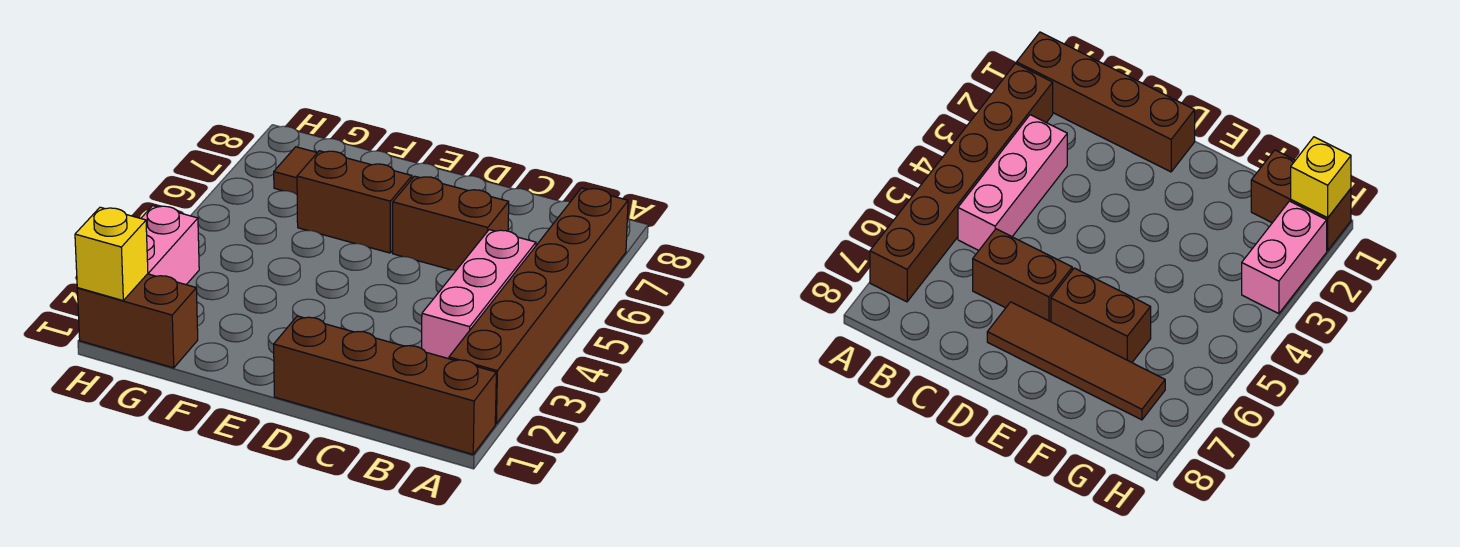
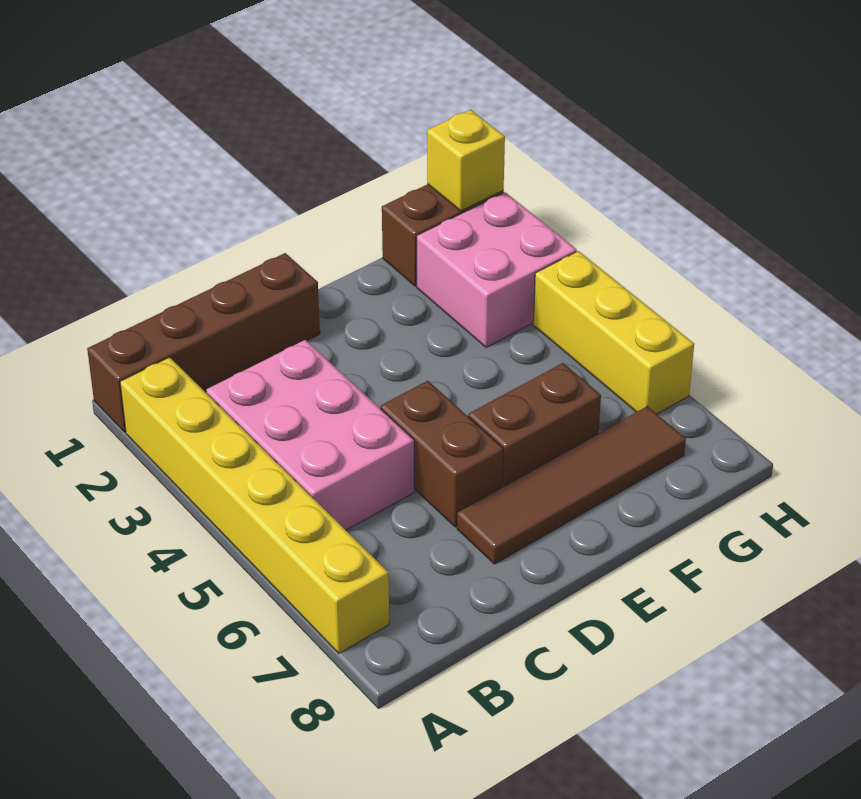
brown 1x6 brick [449,188,628,424] -> yellow 1x6 brick [120,357,389,653]
pink 1x3 brick [422,230,536,359] -> pink 2x3 brick [206,340,415,530]
brown 1x2 brick [393,176,509,270] -> brown 1x2 brick turned to [381,381,504,527]
pink 1x2 brick [141,206,199,285] -> pink 2x2 brick [417,192,577,348]
none -> yellow 1x3 brick [533,251,694,414]

